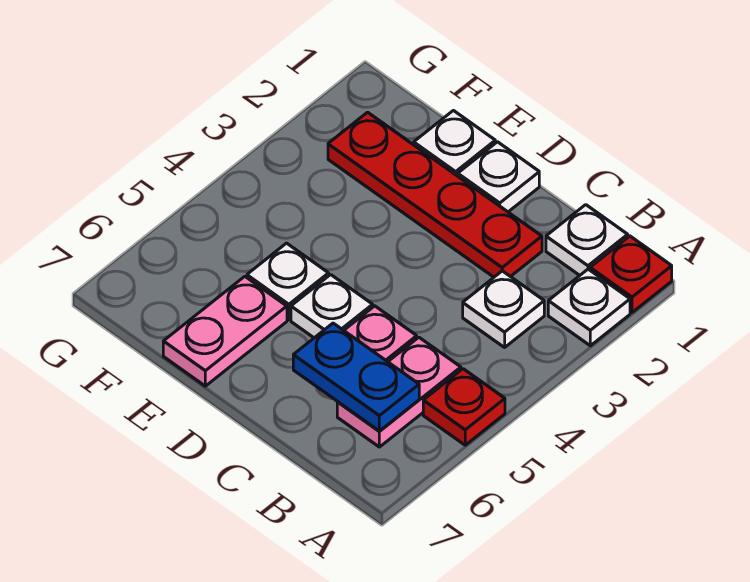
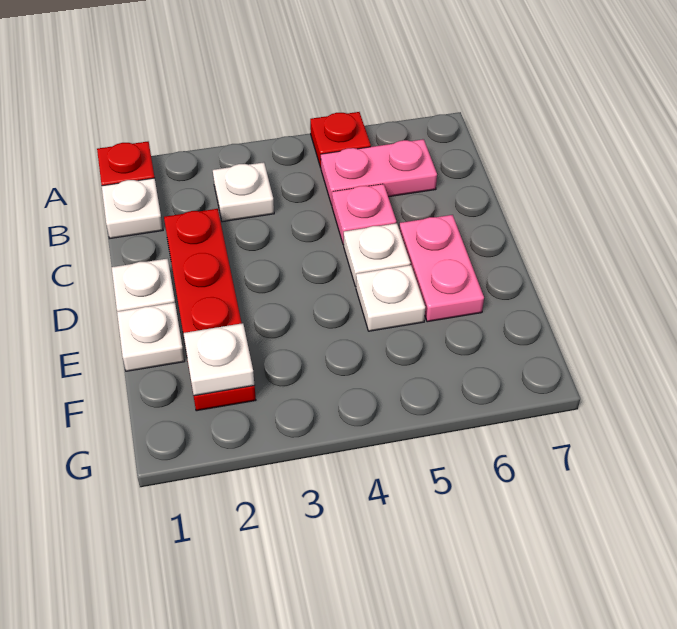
white 1x1 plate [548,269,630,346] -> white 1x1 plate moved to [183,323,254,396]
blue 1x2 plate [293,323,419,431] -> none
pink 1x2 plate [163,276,287,386] -> pink 1x2 plate turned to [399,215,484,322]

